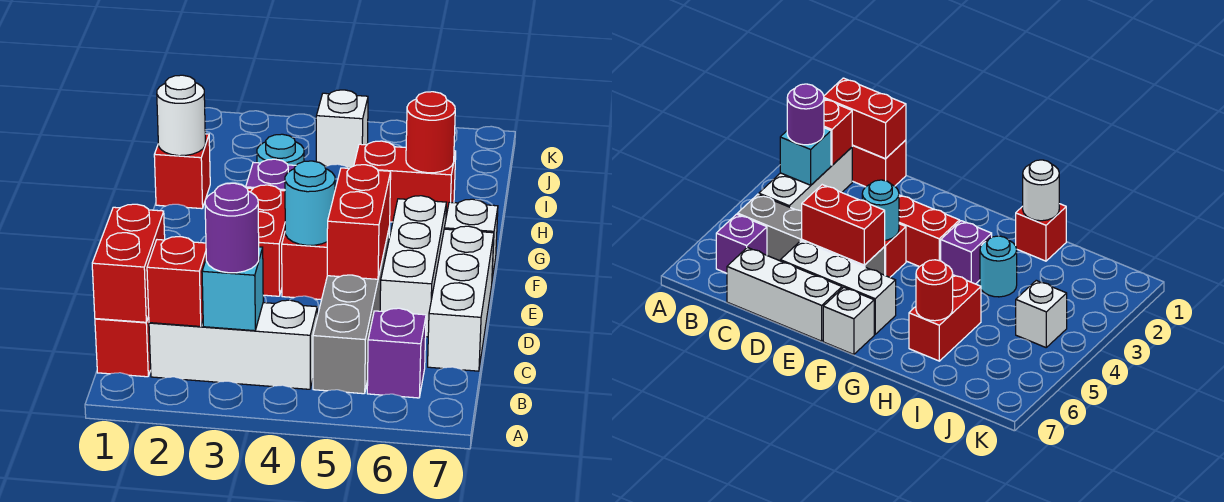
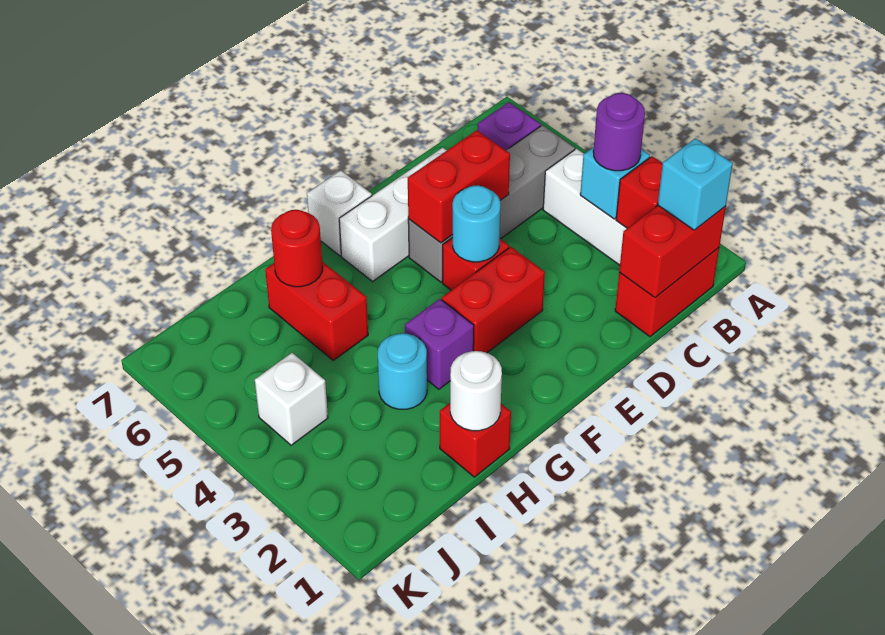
none -> cyan 1x1 brick [658,138,733,230]
white 1x3 brick [428,226,494,371] -> none

